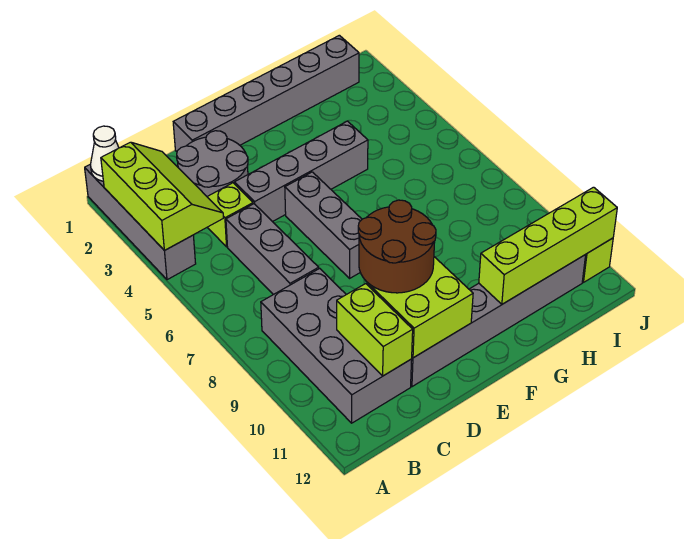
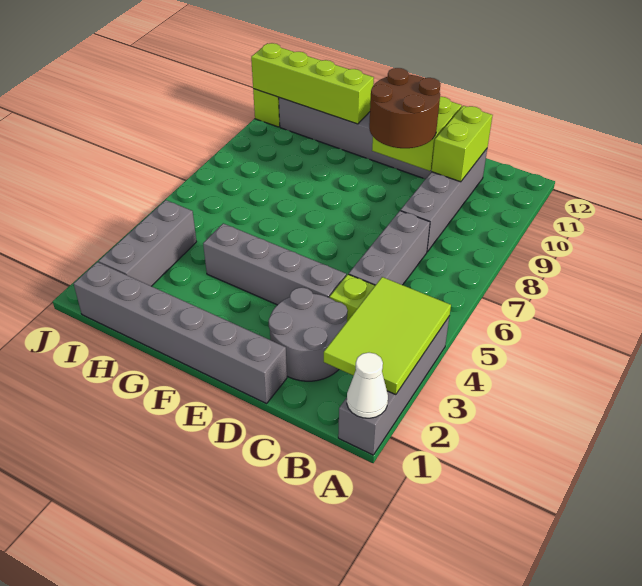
lime 2x3 slope [101,142,223,251] -> lime 2x3 tile [324,277,451,395]
grey 2x4 brick [261,268,412,423] -> grey 1x4 brick [401,149,487,252]
grey 1x3 brick [285,172,362,278] -> grey 1x3 brick moved to [99,200,197,286]

